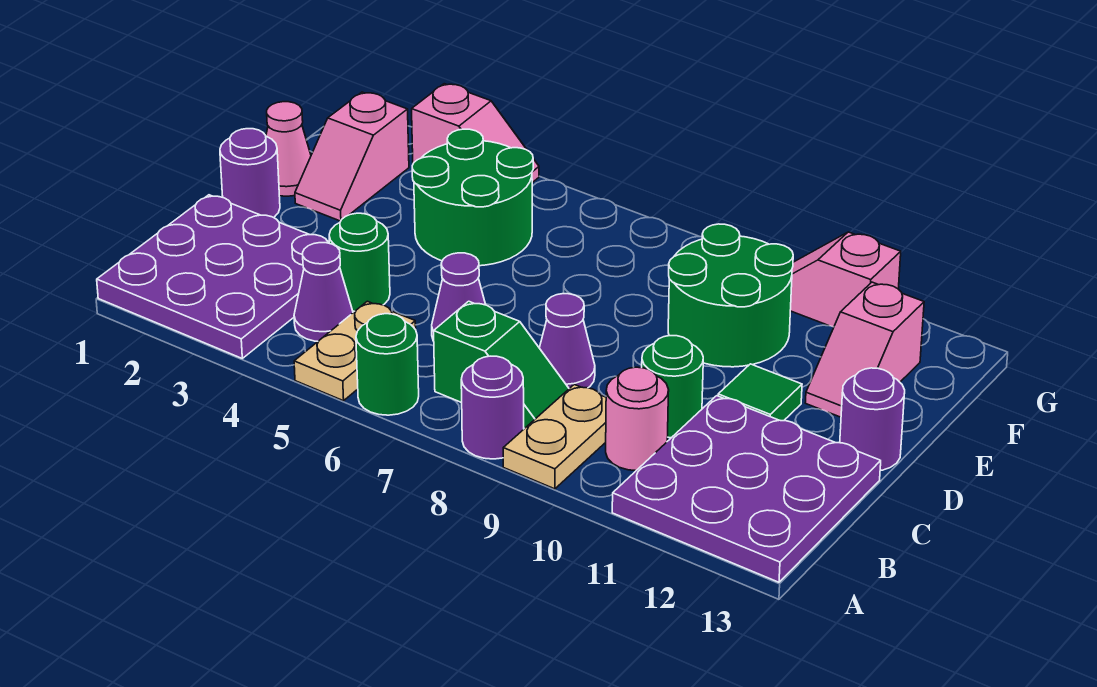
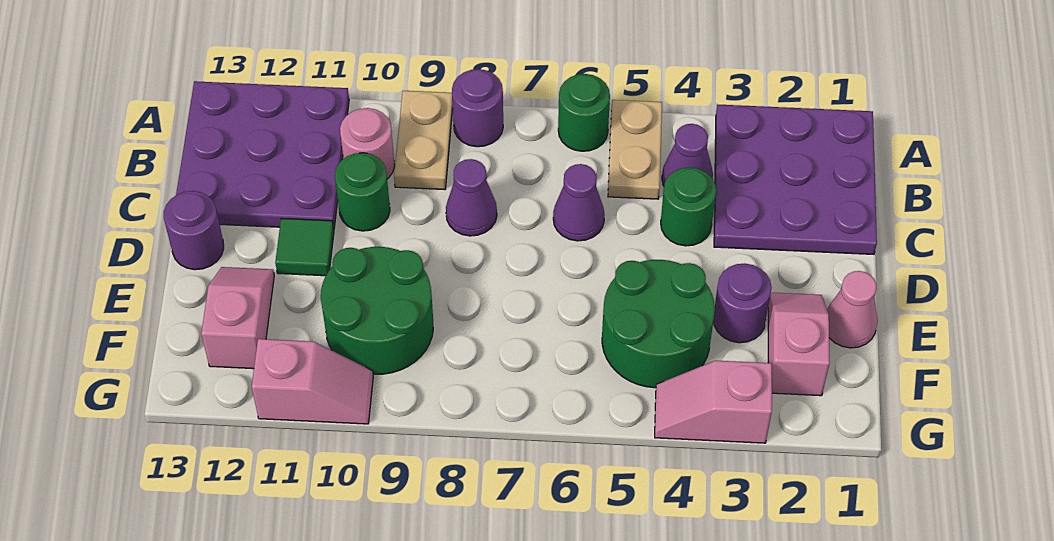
green 1x2 slope [434,301,569,428] -> none
purple 1x1 round brick [220,129,280,218] -> purple 1x1 round brick moved to [713,263,772,343]

